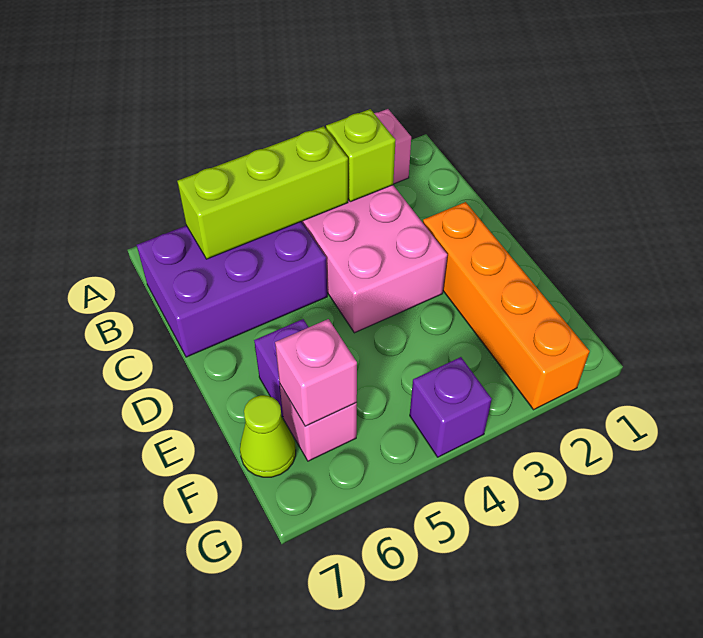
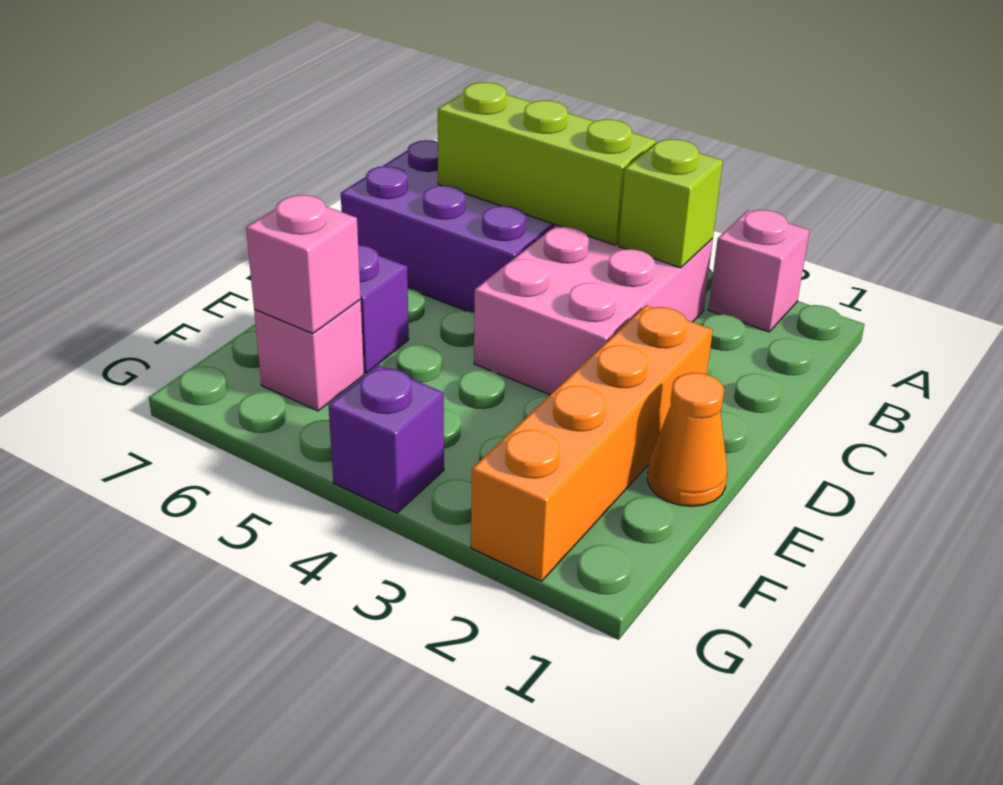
none -> orange 1x1 cone [647,373,727,506]
lime 1x1 cone [240,395,296,477] -> none

